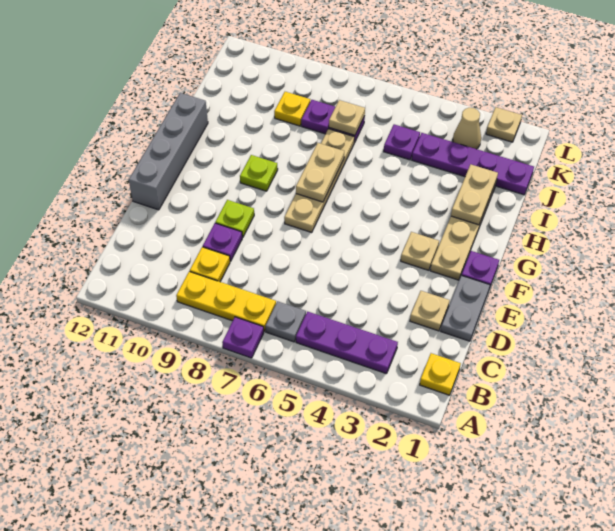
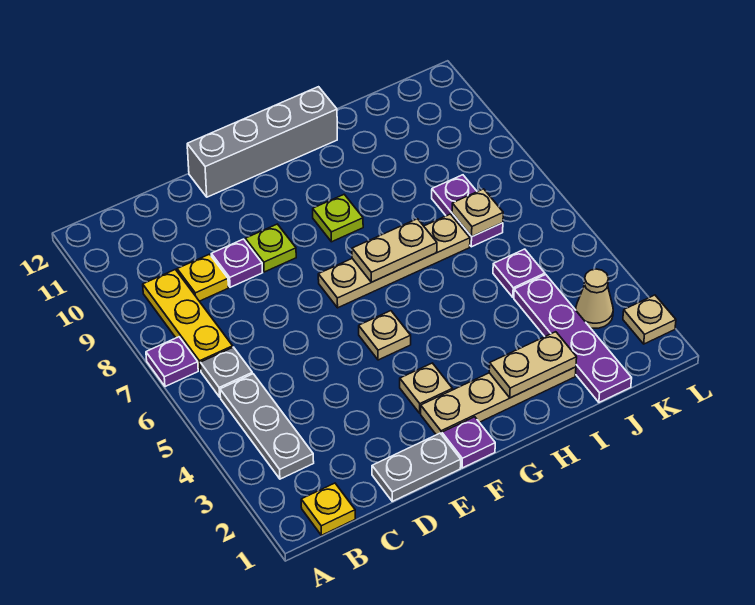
purple 1x3 plate [296,312,398,374] -> grey 1x3 plate [220,374,314,479]
tan 1x1 plate [410,291,450,331] -> tan 1x1 plate moved to [359,311,411,360]
yellow 1x1 plate [274,92,310,126] -> none

